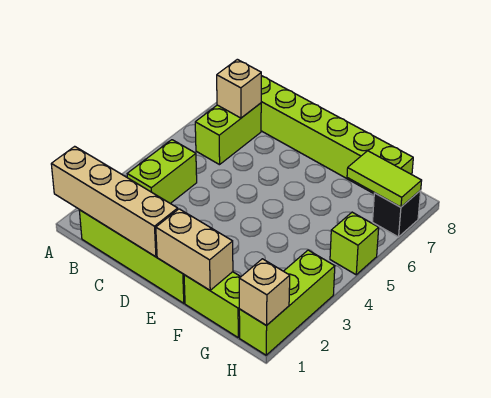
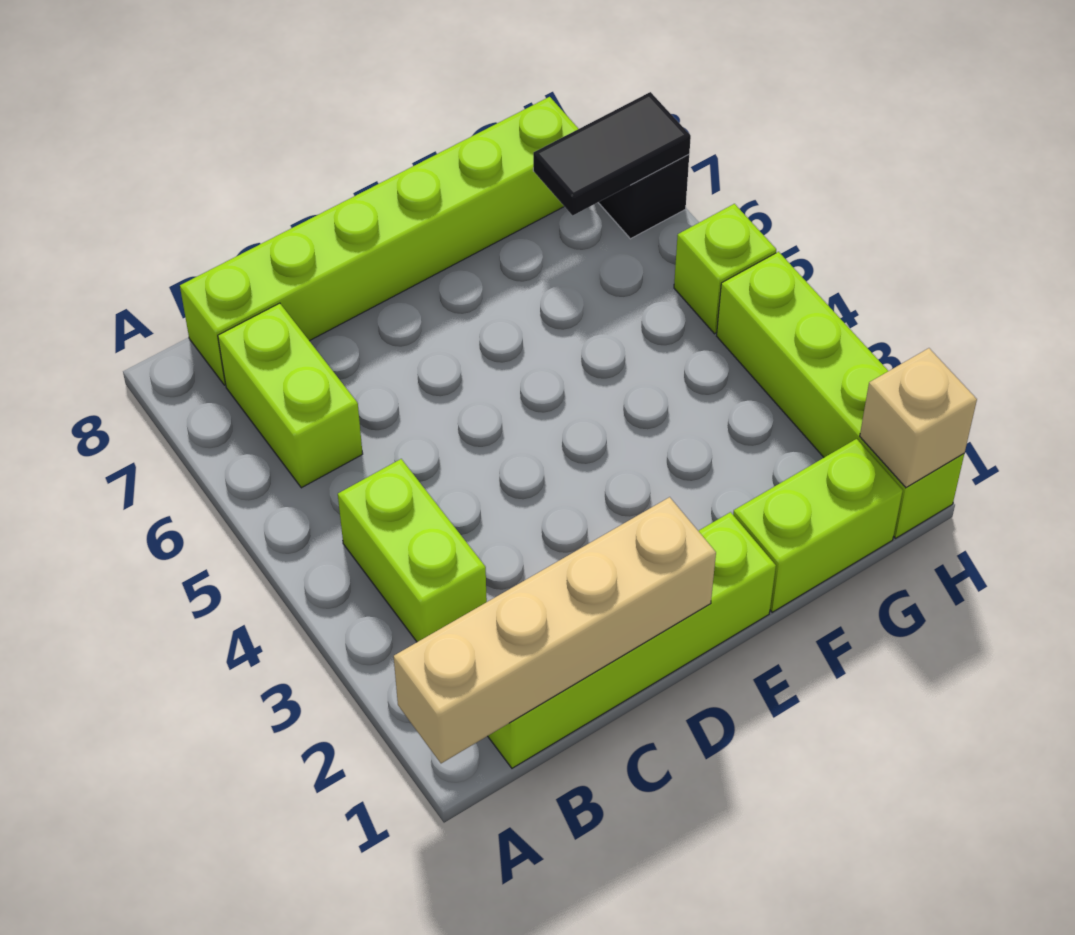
tan 1x1 brick [217,59,261,118] -> none
tan 1x2 brick [156,209,233,290] -> none
lime 1x2 tile [347,151,422,207] -> black 1x2 tile [533,92,691,215]
lime 1x3 brick [239,250,335,355] -> lime 1x4 brick [717,252,964,538]

